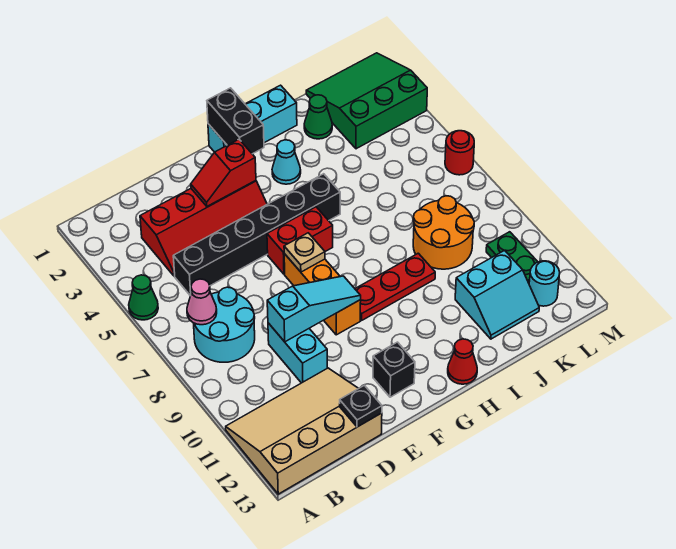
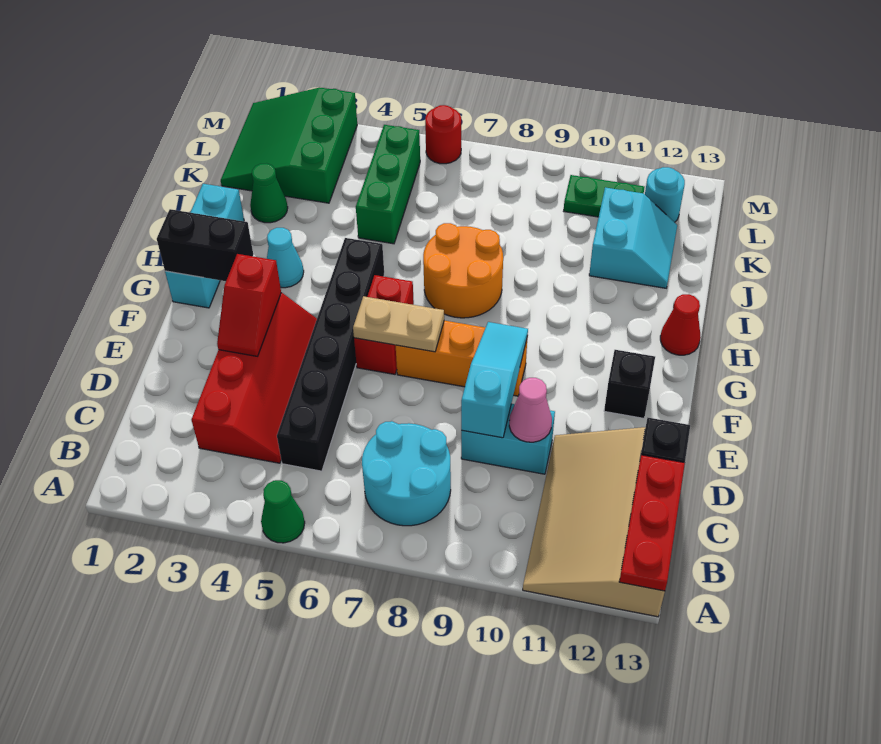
pink 1x1 cone [187,279,217,325] -> pink 1x1 cone moved to [509,378,552,442]
tan 1x1 plate [284,233,325,272] -> tan 1x2 plate [353,296,444,352]
red 1x3 plate [355,253,435,320] -> red 1x3 plate moved to [619,455,685,591]
none -> green 1x3 brick [356,125,420,244]
orange 2x2 round brick [413,196,474,269] -> orange 2x2 round brick moved to [423,223,503,318]

